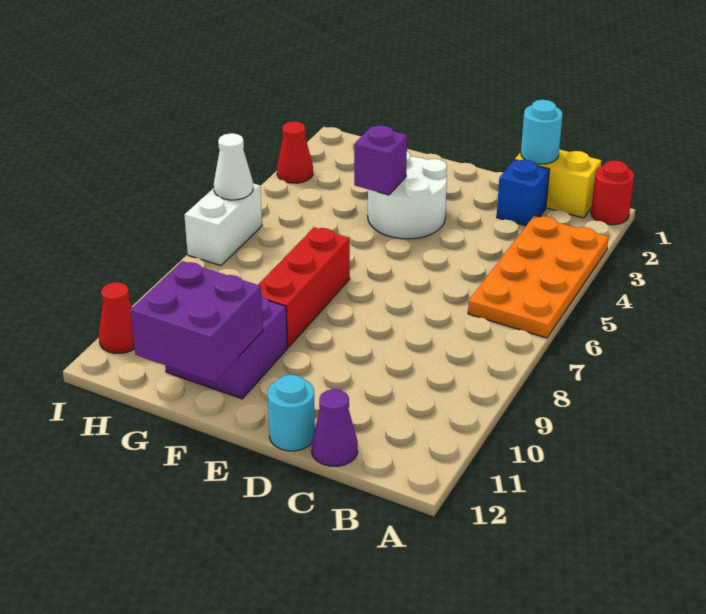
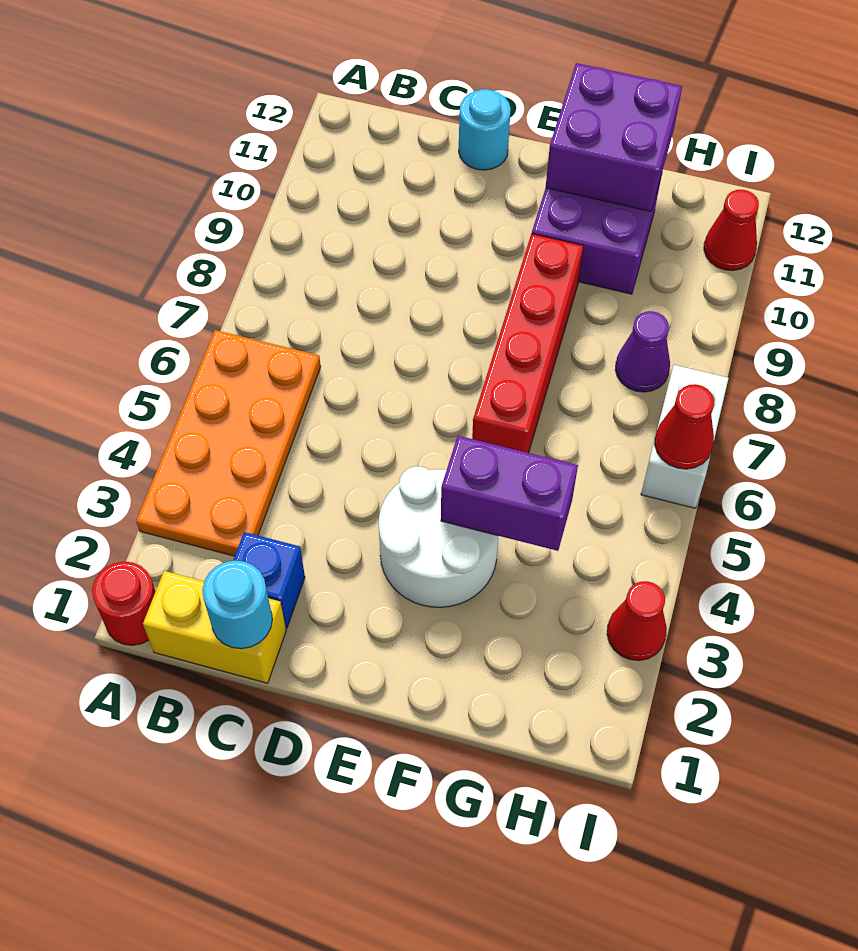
purple 1x1 cone [312,389,358,466] -> purple 1x1 cone moved to [615,311,670,392]
purple 1x1 brick [354,125,407,195] -> purple 1x2 brick [441,436,578,551]
red 1x3 brick [258,227,350,347] -> red 1x4 brick [472,234,583,453]
white 1x1 cone [214,133,253,200] -> red 1x1 cone [655,384,714,469]

